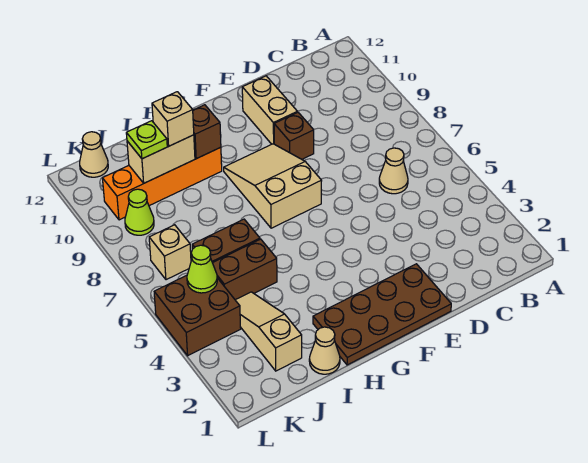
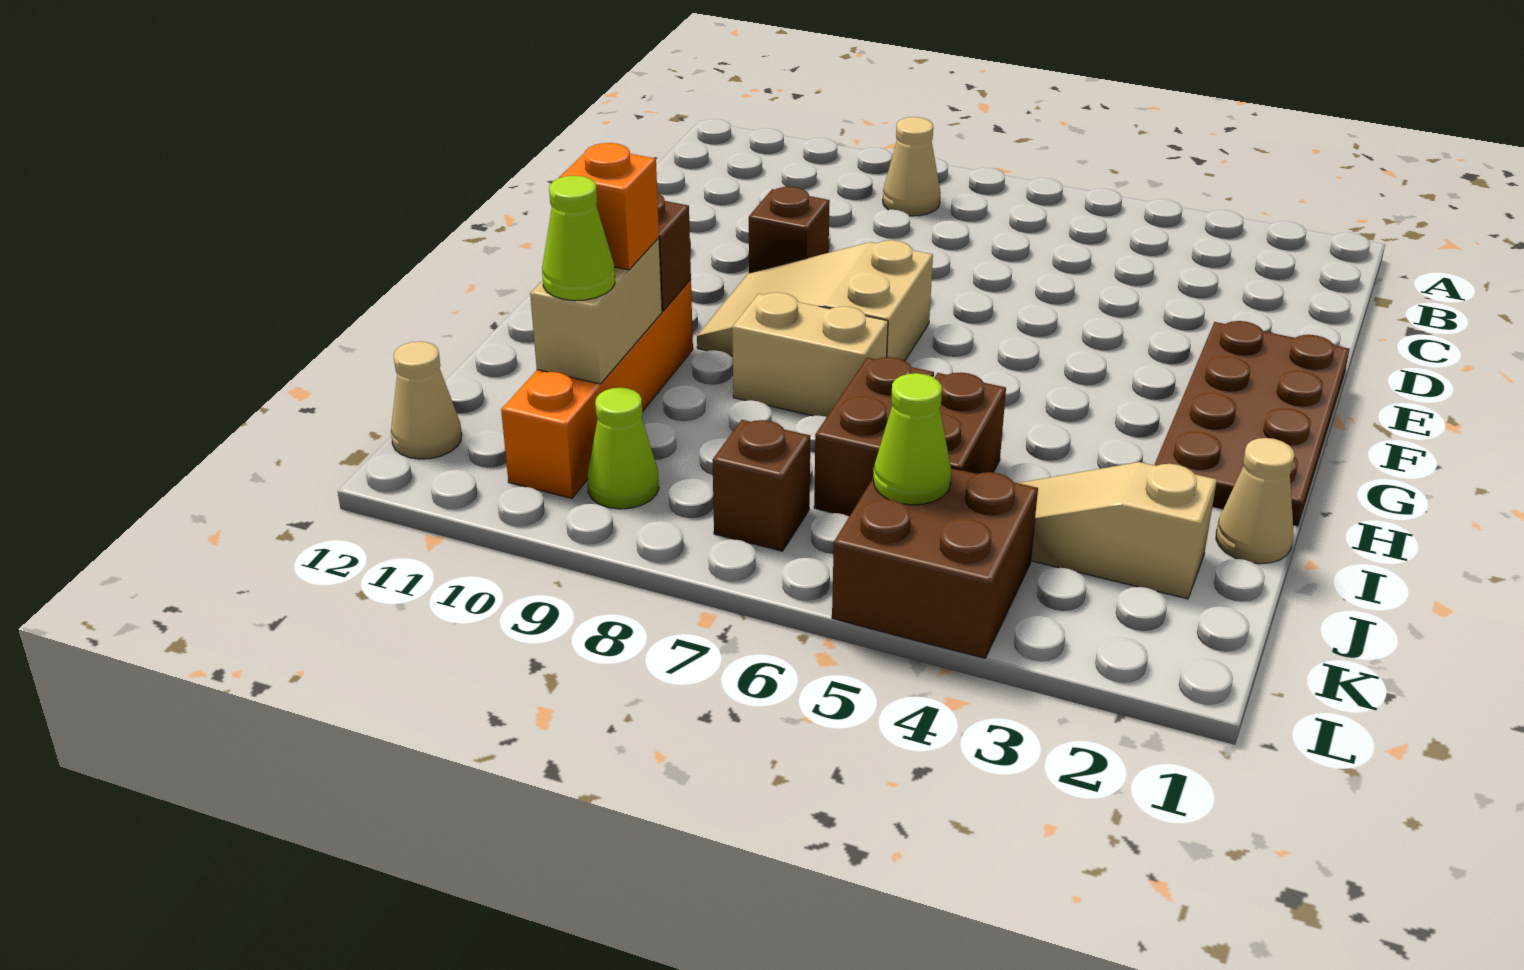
tan 1x1 cone [379,148,408,194] -> tan 1x1 cone moved to [883,117,941,216]
tan 1x2 brick [242,76,297,144] -> tan 1x2 brick moved to [732,292,888,417]
tan 1x1 brick [152,92,194,146] -> orange 1x1 brick [559,143,659,270]
lime 1x1 plate [126,121,167,159] -> lime 1x1 cone [542,176,615,301]
tan 1x1 brick [149,225,191,280] -> brown 1x1 brick [712,420,810,551]

